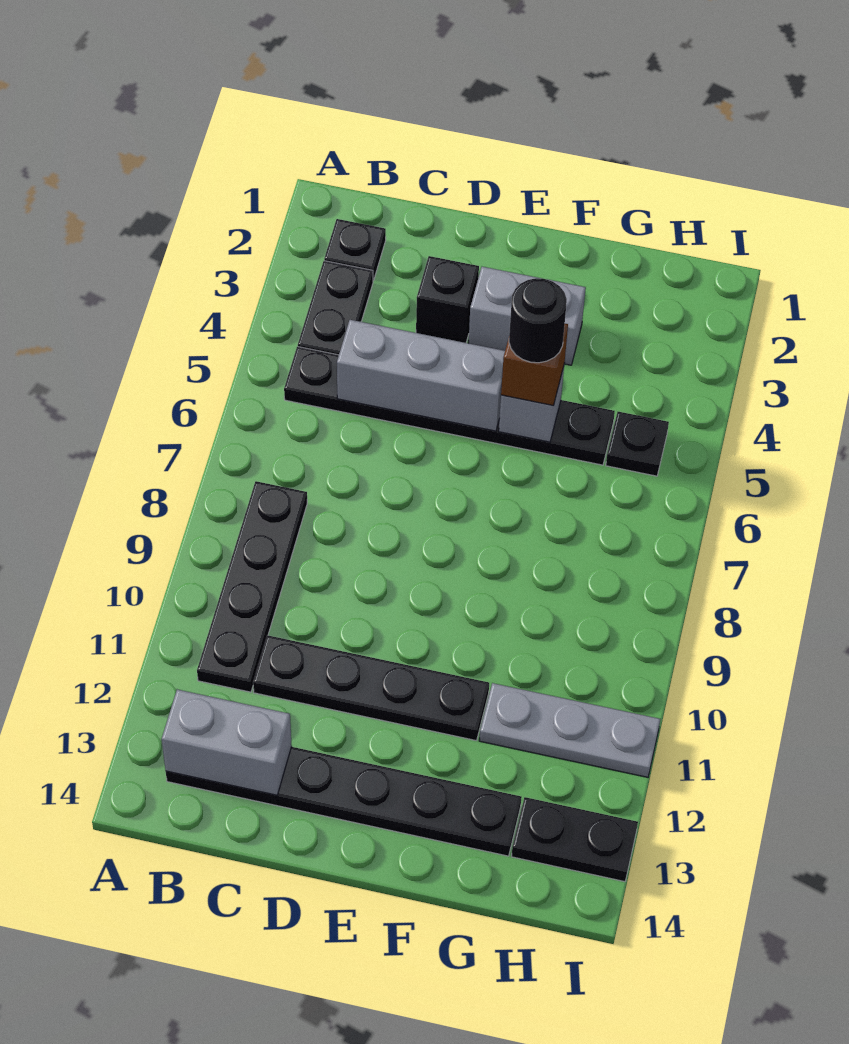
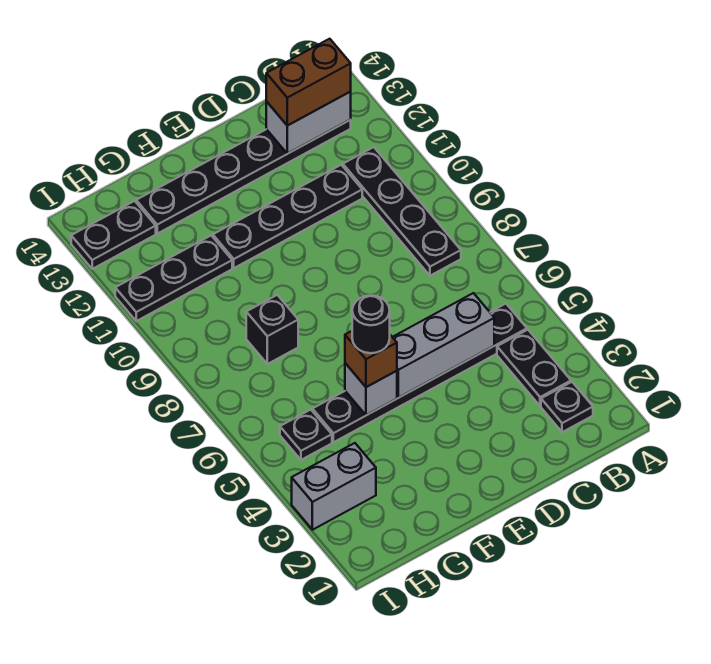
none -> brown 1x2 brick [266,39,351,126]
black 1x1 brick [416,256,479,343] -> black 1x1 brick moved to [246,295,298,364]
grey 1x2 brick [469,267,586,365] -> grey 1x2 brick moved to [292,443,376,530]
grey 1x3 plate [479,683,660,777] -> black 1x3 plate [115,236,232,321]

